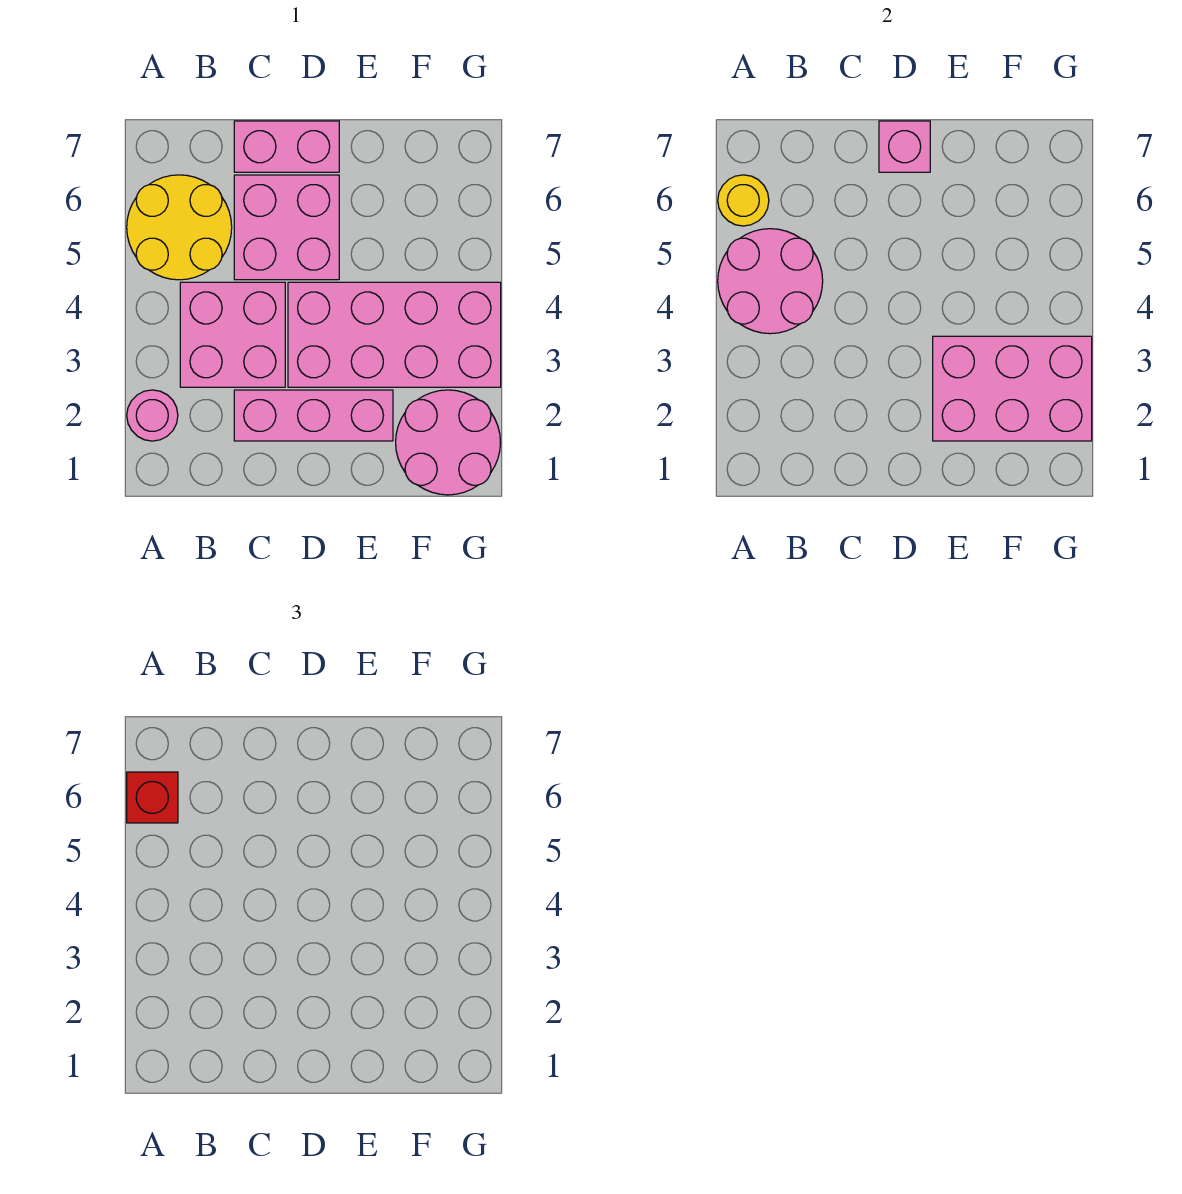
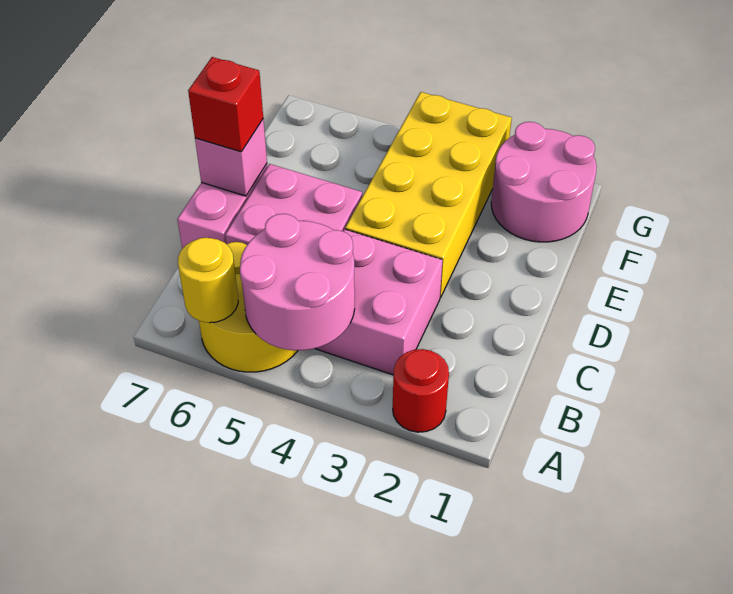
pink 1x1 round brick [127,390,178,441] -> red 1x1 round brick [393,349,449,432]
red 1x1 brick [127,772,178,823] -> red 1x1 brick moved to [188,57,263,152]
pink 1x3 brick [234,390,393,441] -> none
pink 2x4 brick [288,282,501,387] -> yellow 2x4 brick [345,92,512,298]
pink 2x3 brick [933,336,1092,441] -> none

